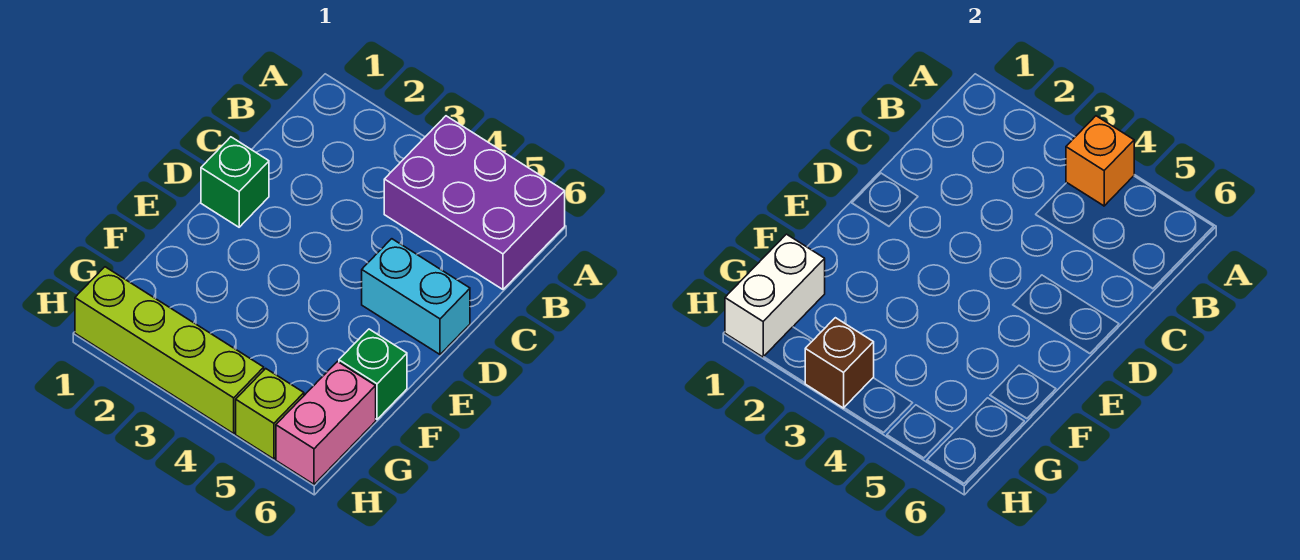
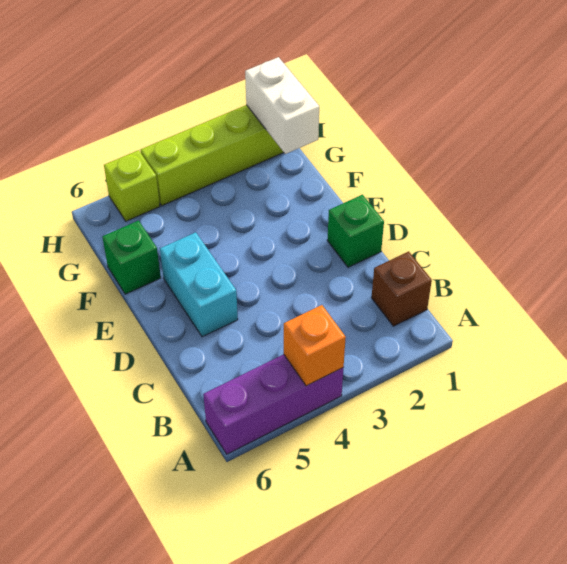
purple 2x3 brick [384,116,565,289] -> purple 1x3 brick [203,354,343,454]
cyan 1x2 brick [362,239,470,354] -> cyan 1x2 brick turned to [160,232,238,337]
pink 1x2 brick [276,362,376,484] -> none
brown 1x1 brick [805,318,874,408] -> brown 1x1 brick moved to [371,251,432,326]

